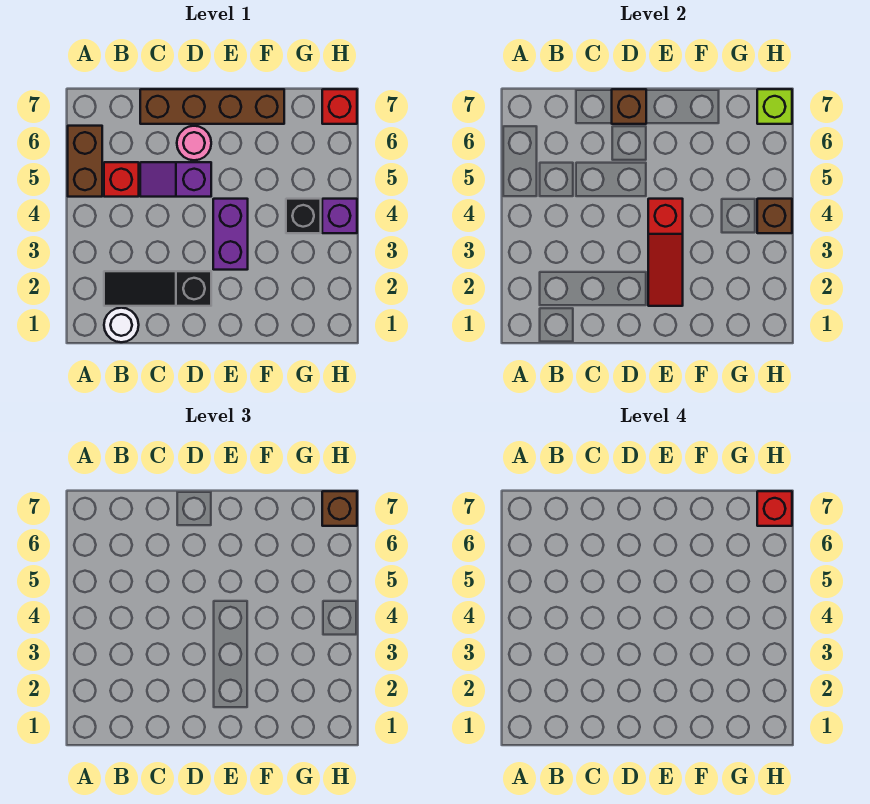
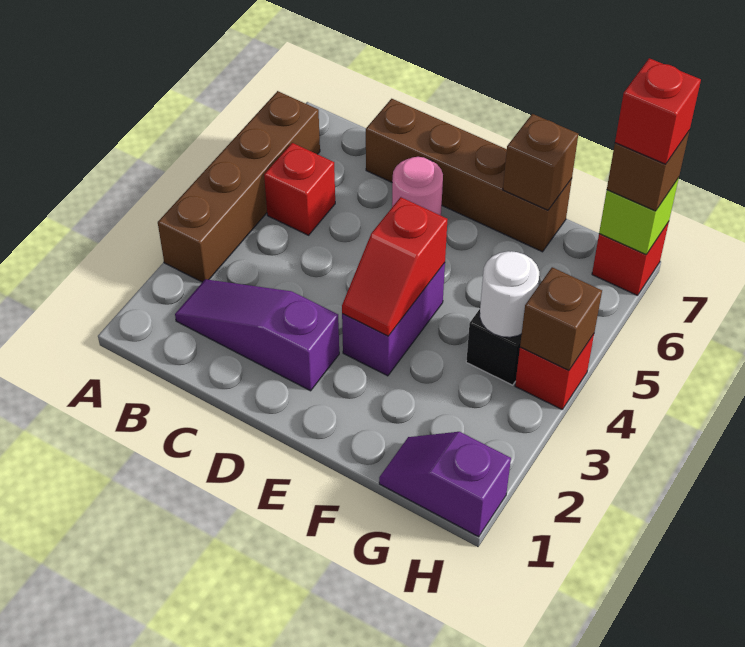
brown 1x2 brick [68,126,102,197] -> brown 1x4 brick [158,91,320,282]
white 1x1 round brick [104,308,139,342] -> white 1x1 round brick moved to [480,251,539,337]
black 1x3 slope [104,271,211,306] -> purple 1x3 slope [175,279,339,391]
purple 1x2 slope [140,162,211,197] -> purple 1x2 slope moved to [379,432,511,537]
brown 1x1 brick [612,89,646,124] -> brown 1x1 brick moved to [503,114,578,210]
red 1x3 slope [648,199,683,306] -> red 1x2 slope [342,197,448,336]
purple 1x1 brick [322,199,357,233] -> red 1x1 brick [515,334,594,409]

